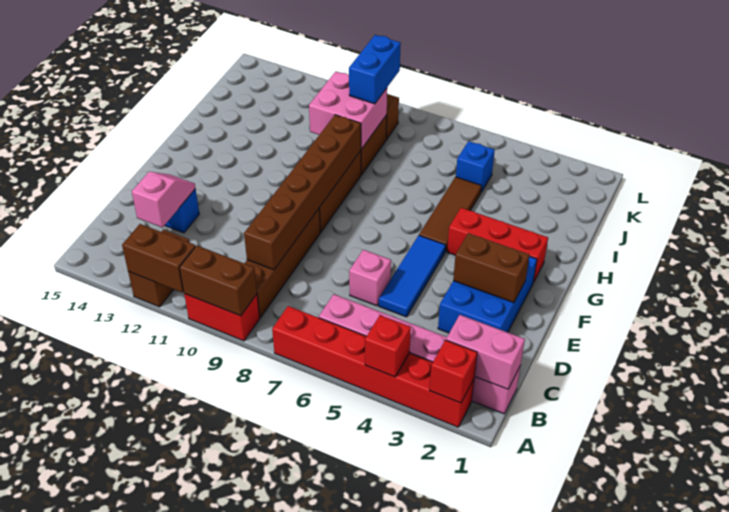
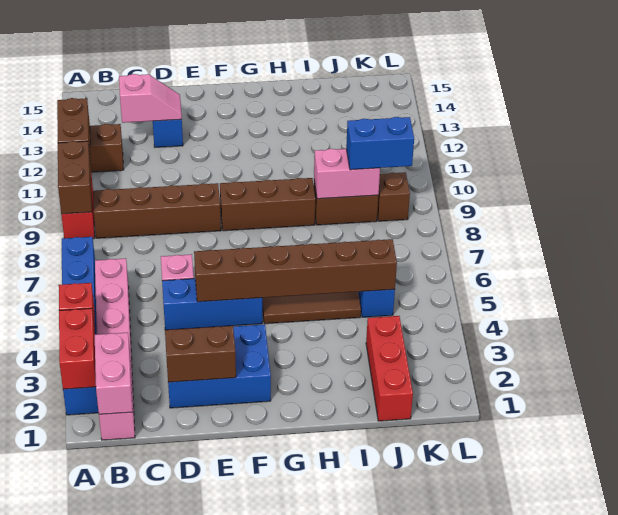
red 1x6 brick [272,306,474,427] -> blue 1x6 brick [62,237,99,415]
red 1x1 brick [430,340,477,403] -> red 1x2 brick [59,308,96,389]
brown 1x6 brick [244,115,361,270] -> brown 1x6 brick moved to [194,239,397,302]
blue 1x3 tile [379,235,446,317] -> blue 1x3 brick [162,279,262,330]
brown 1x2 brick [453,233,529,303] -> brown 1x2 brick turned to [165,326,236,382]
red 1x3 brick [447,208,548,283] -> red 1x3 brick moved to [366,316,413,421]
pink 2x2 brick [309,72,387,149] -> pink 1x2 brick [314,149,380,199]

